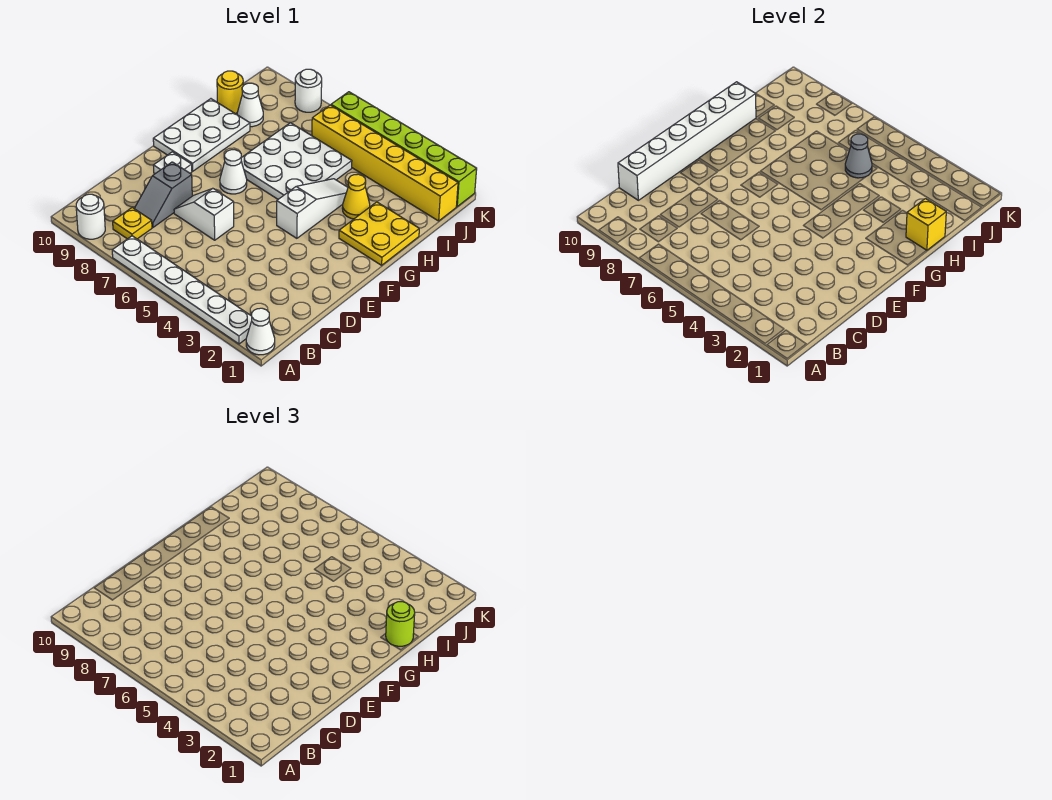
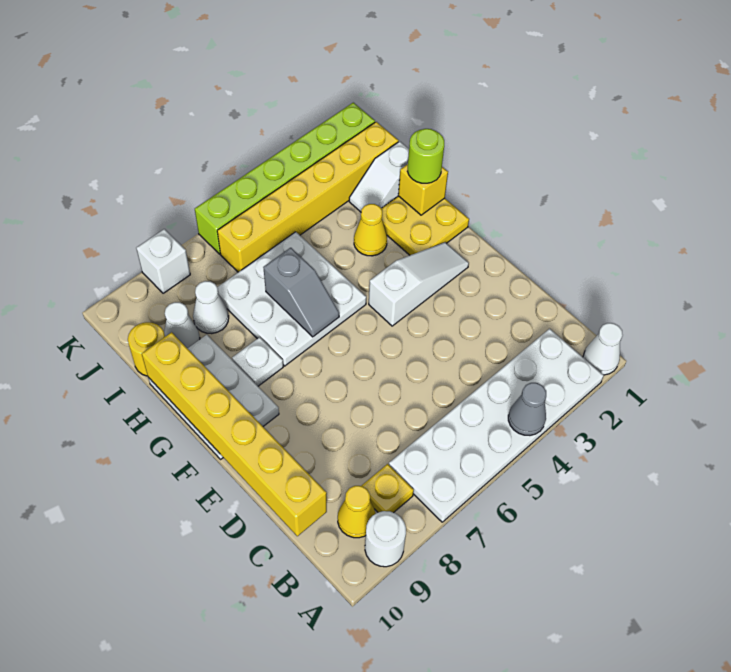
white 1x6 plate [112,236,252,344] -> white 2x6 plate [389,329,604,522]
none -> yellow 1x1 cone [338,486,376,538]
grey 1x2 slope [134,162,192,227] -> grey 1x2 slope moved to [263,248,339,337]
white 1x6 brick [618,82,756,200] -> yellow 1x6 brick [142,332,327,536]
white 1x2 slope [174,189,234,240] -> white 1x2 slope moved to [349,141,409,212]
white 1x1 plate [153,152,192,174] -> white 1x1 plate moved to [232,337,283,386]
white 1x3 slope [277,179,348,238] -> white 1x3 slope turned to [369,243,469,326]
white 1x1 cone [220,150,247,194] -> white 1x1 cone moved to [193,281,229,334]
grey 1x1 cone [845,134,872,178] -> grey 1x1 cone moved to [508,383,546,435]
white 1x1 round brick [295,69,322,112] -> white 1x1 brick [136,229,190,293]

